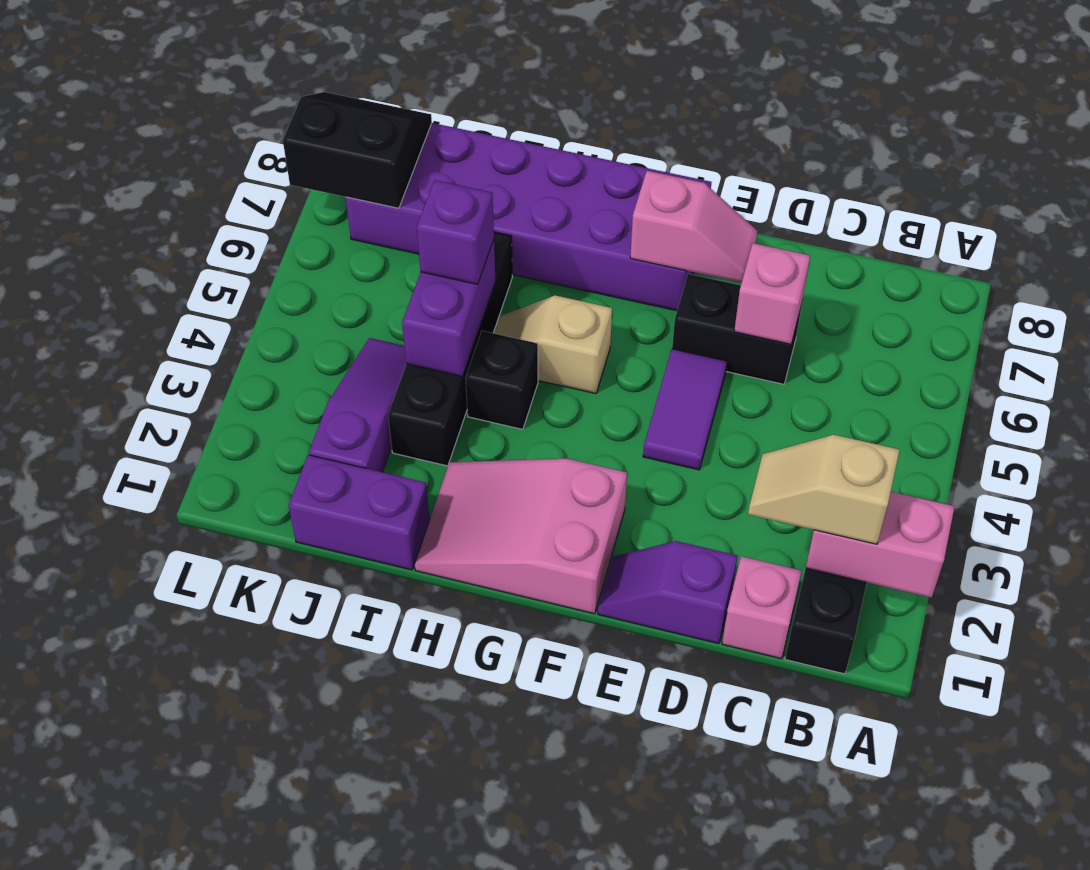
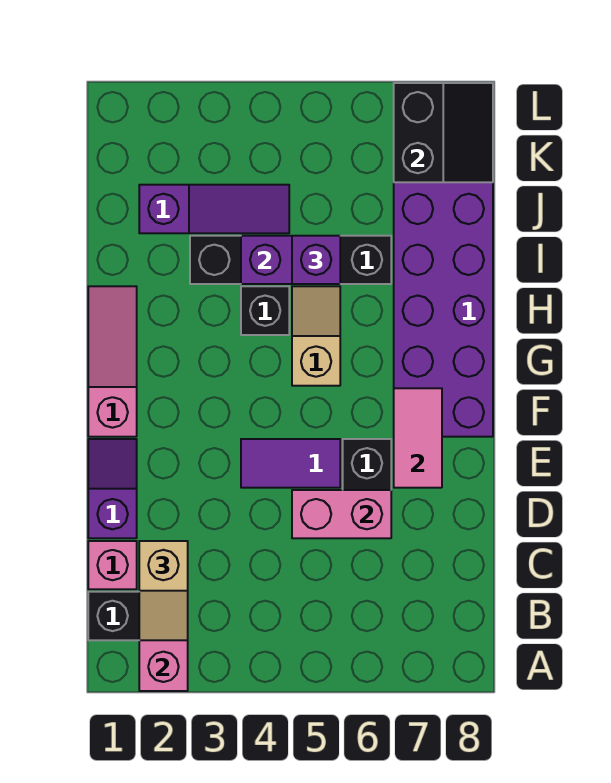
tan 1x2 slope [748,435,900,544] -> tan 1x2 slope turned to [139,541,188,640]
pink 1x1 brick [734,243,810,344] -> pink 1x2 brick [292,490,391,538]
pink 1x2 slope [630,171,757,283] -> pink 1x2 tile [394,388,442,488]
pink 2x3 slope [415,459,627,614] -> pink 1x3 slope [88,286,137,437]
purple 1x2 brick [289,455,430,570] -> none

